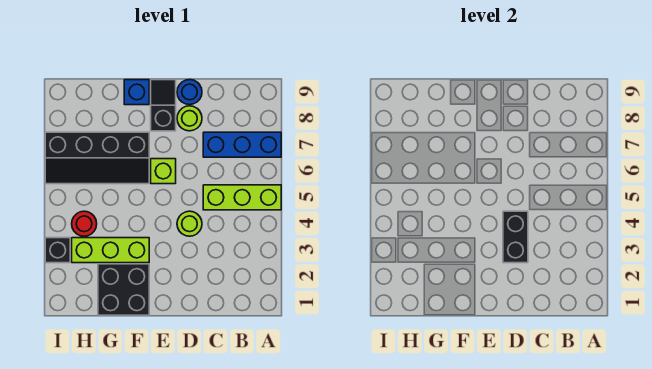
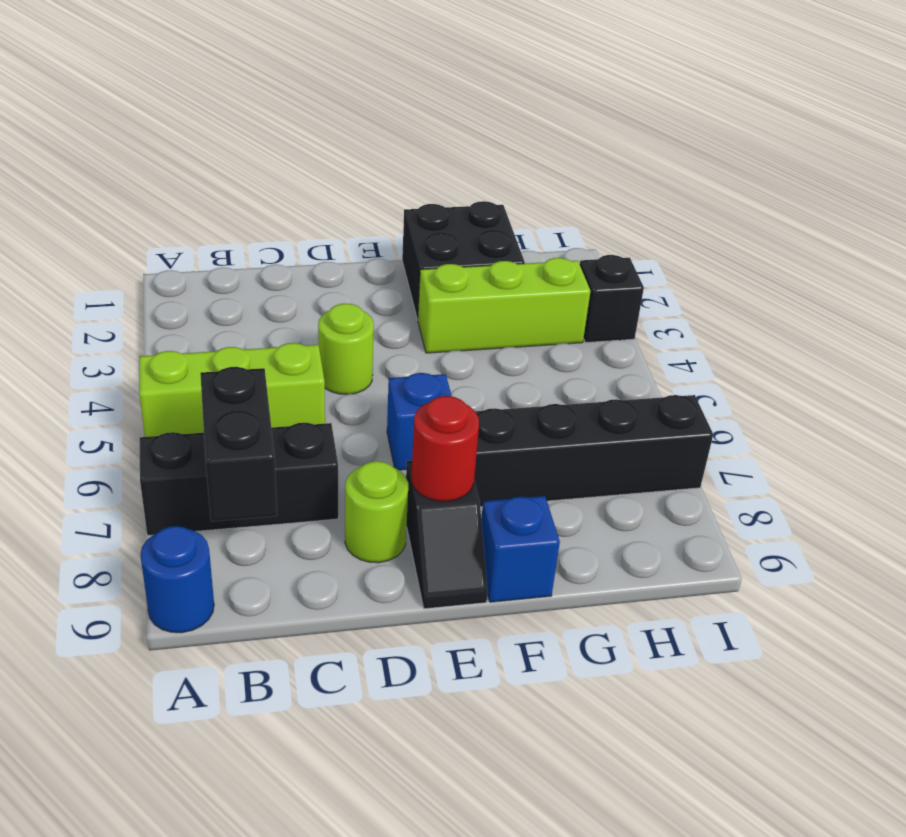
blue 1x3 brick [203,132,281,157] -> black 1x3 brick [140,423,338,536]
black 1x2 brick [503,211,528,263] -> black 1x2 brick moved to [200,367,277,522]
blue 1x1 round brick [177,80,202,105] -> blue 1x1 round brick moved to [140,526,214,633]
lime 1x1 brick [151,159,176,184] -> blue 1x1 brick [387,373,452,470]
red 1x1 round brick [72,211,97,236] -> red 1x1 round brick moved to [411,396,479,501]

